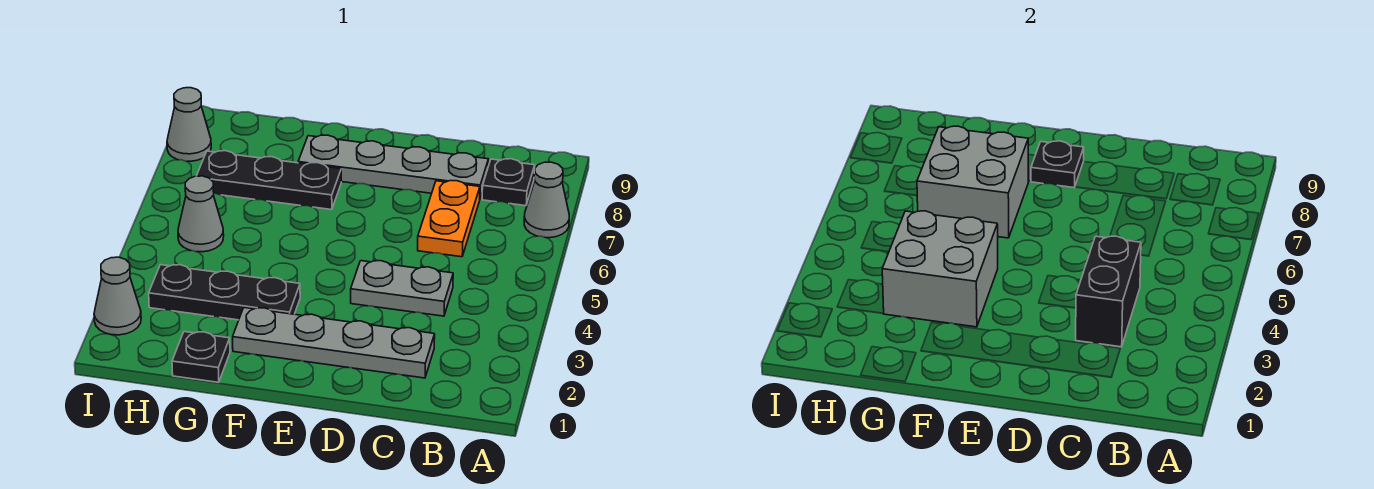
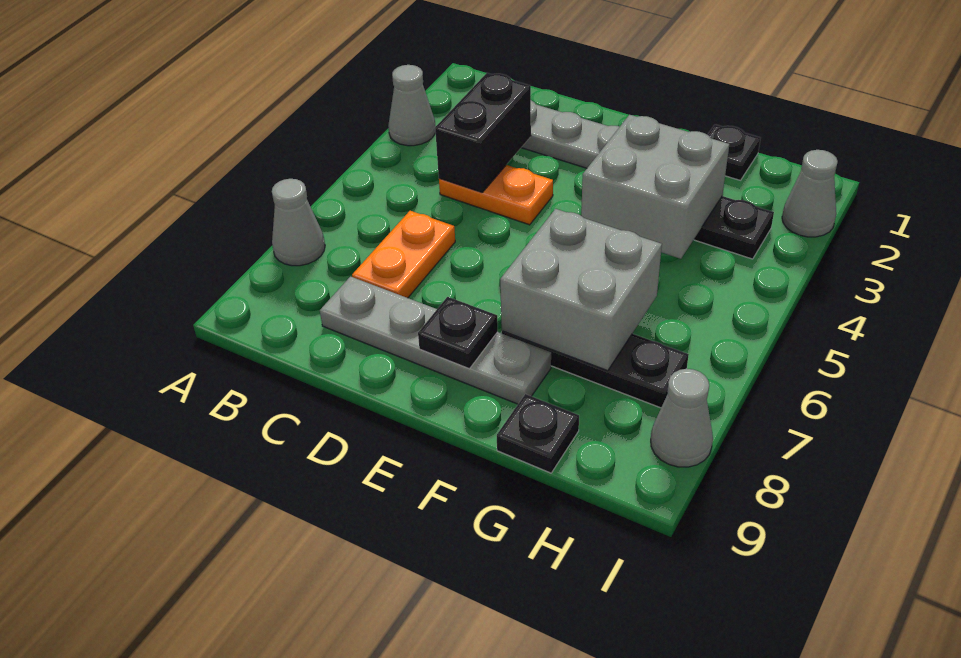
black 1x1 plate [482,159,535,206] -> black 1x1 plate moved to [497,394,579,473]
grey 1x2 plate [351,261,453,316] -> orange 1x2 plate [439,165,553,225]
grey 1x1 cone [178,176,224,252] -> grey 1x1 cone moved to [388,65,436,146]

